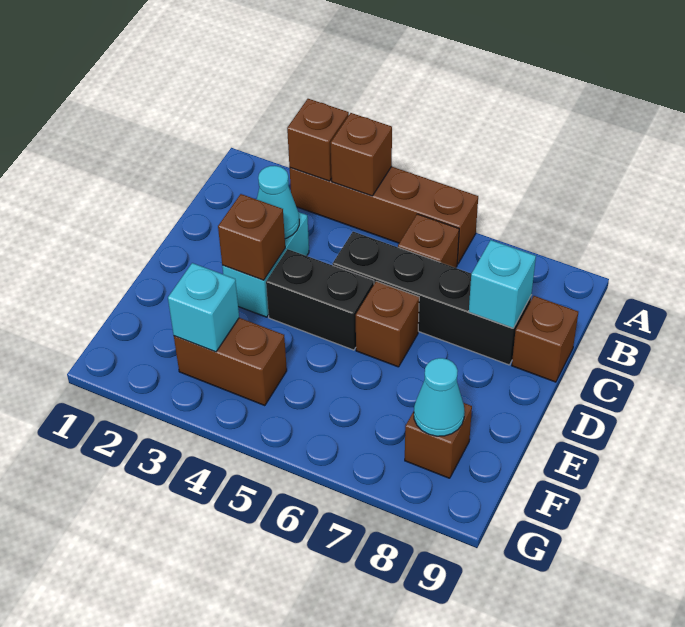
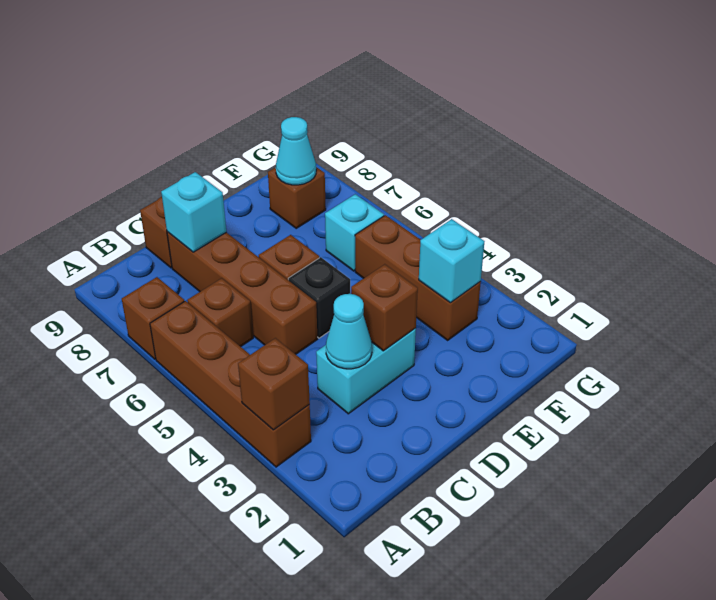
brown 1x1 brick [331,113,392,196] -> brown 1x1 brick moved to [122,277,184,359]
black 1x4 brick [332,232,531,365] -> brown 1x4 brick [167,232,317,354]
black 1x2 brick [266,249,374,350] -> black 1x1 brick [288,257,350,338]
brown 1x2 brick [174,318,287,406] -> brown 1x3 brick [355,215,481,340]
none -> cyan 1x1 brick [325,194,384,271]

